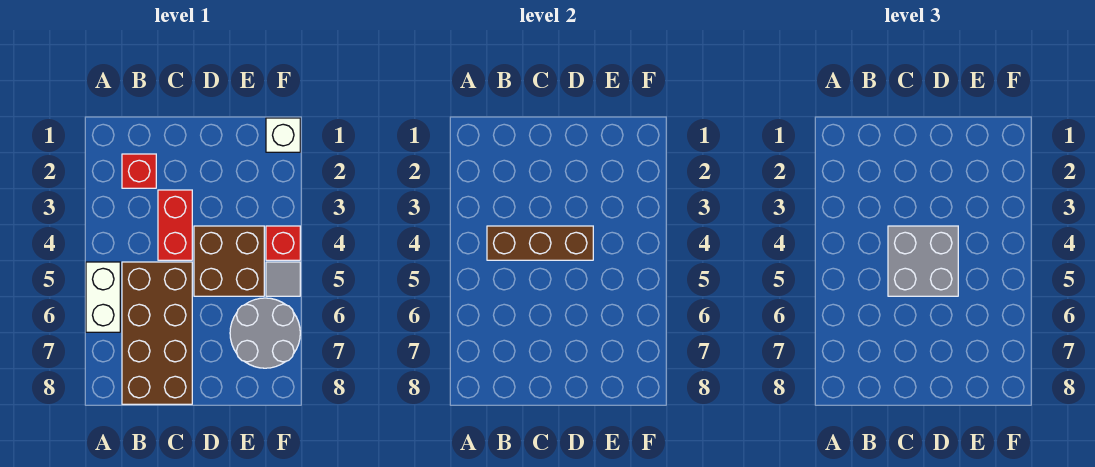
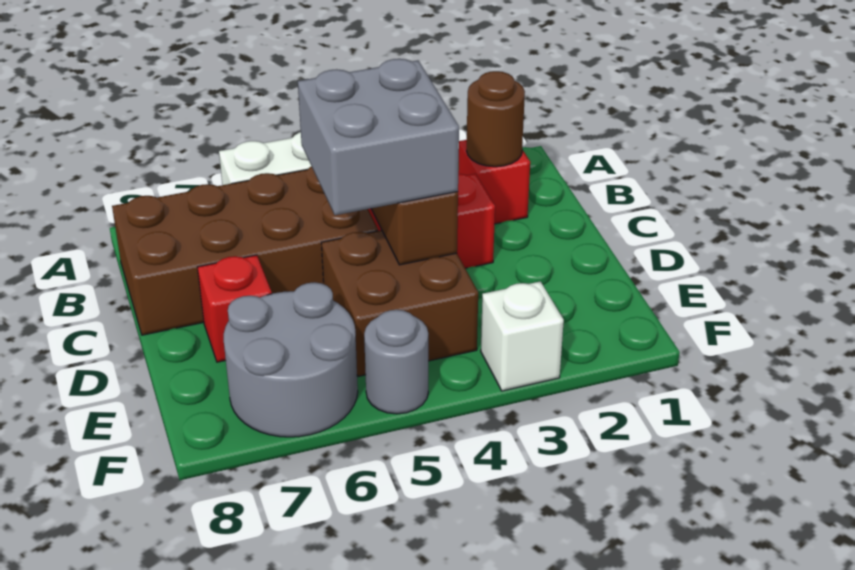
none -> brown 1x1 round brick [467,71,525,167]
white 1x1 brick [266,118,300,152] -> white 1x1 brick moved to [481,281,564,391]
red 1x1 brick [266,226,300,260] -> red 1x1 brick moved to [197,255,272,362]
grey 1x1 tile [266,262,300,296] -> grey 1x1 round brick [364,310,428,414]

